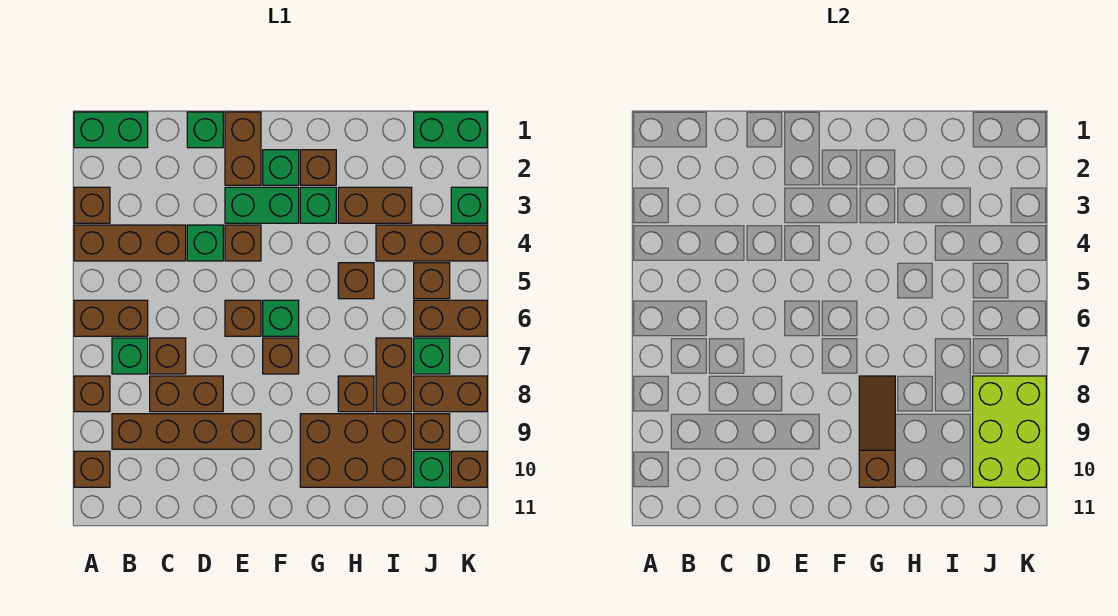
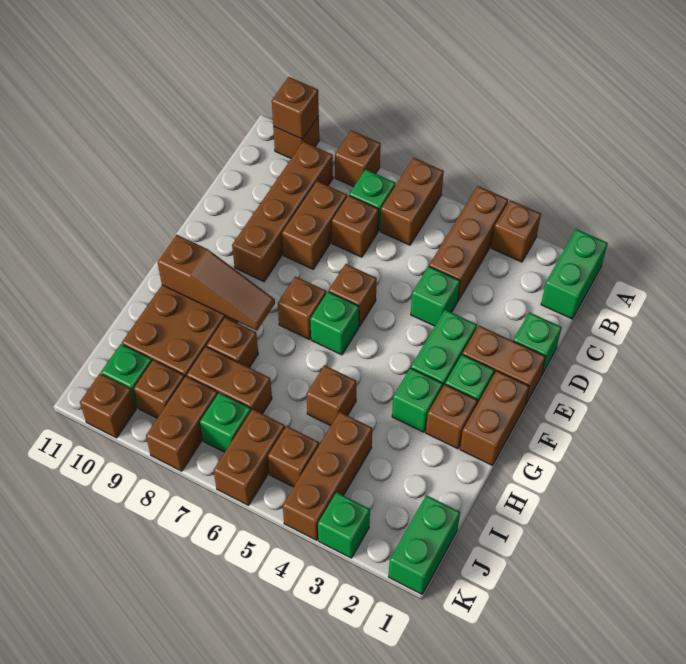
brown 1x1 brick [225,225,261,261] -> brown 1x1 brick moved to [272,77,319,139]
brown 1x2 brick [338,187,412,223] -> brown 1x2 brick moved to [460,371,529,465]
lime 2x3 brick [973,376,1046,487] -> none

